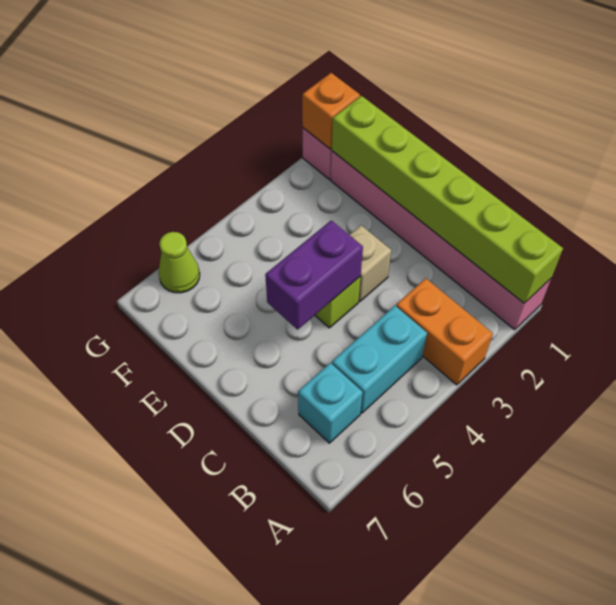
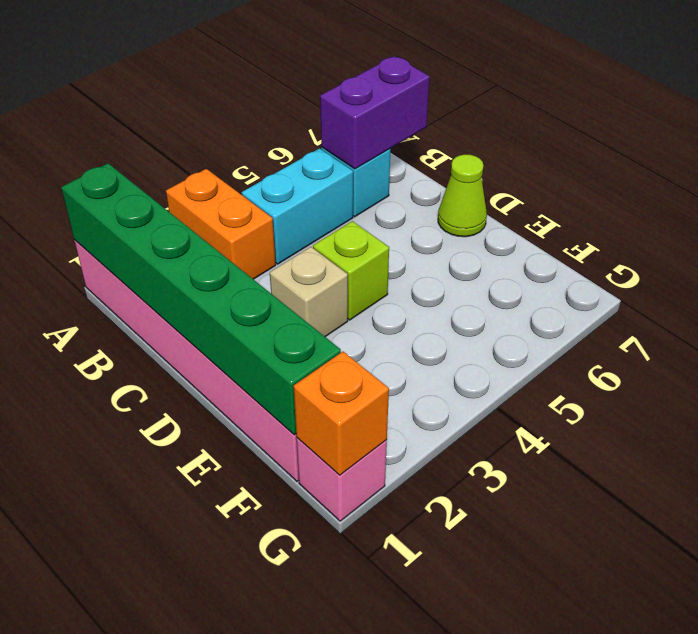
lime 1x6 brick [331,96,563,303] -> green 1x6 brick [61,163,341,435]
purple 1x2 brick [265,220,363,330] -> purple 1x2 brick moved to [320,56,430,169]
lime 1x1 cone [158,232,200,293] -> lime 1x1 cone moved to [438,154,487,237]

